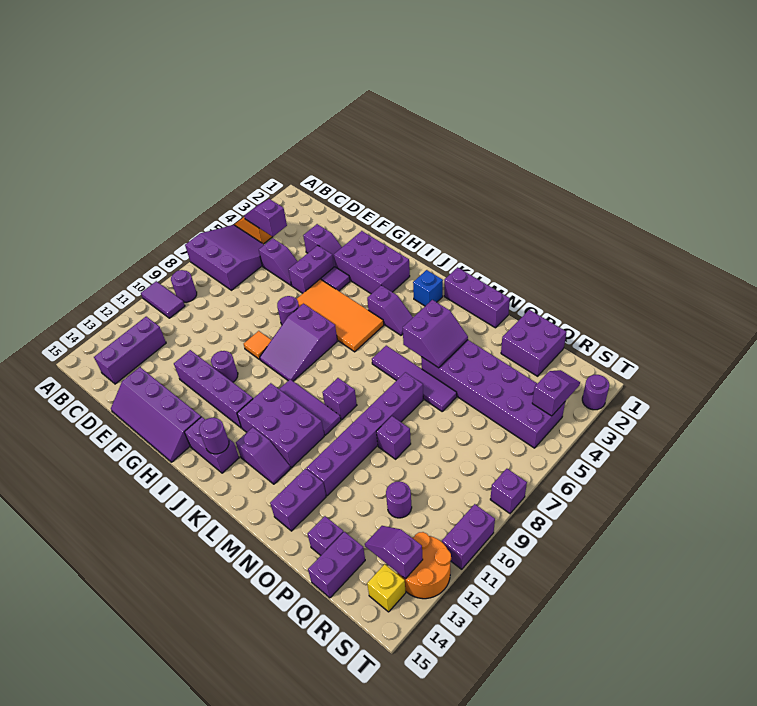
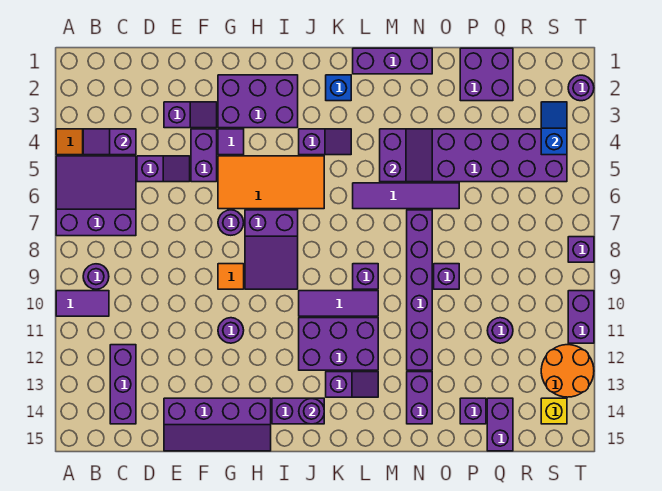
purple 1x4 brick [174,350,253,428] -> none
purple 1x2 slope [365,526,423,579] -> none
purple 1x2 slope [532,370,580,416] -> blue 1x2 slope [541,102,567,155]

